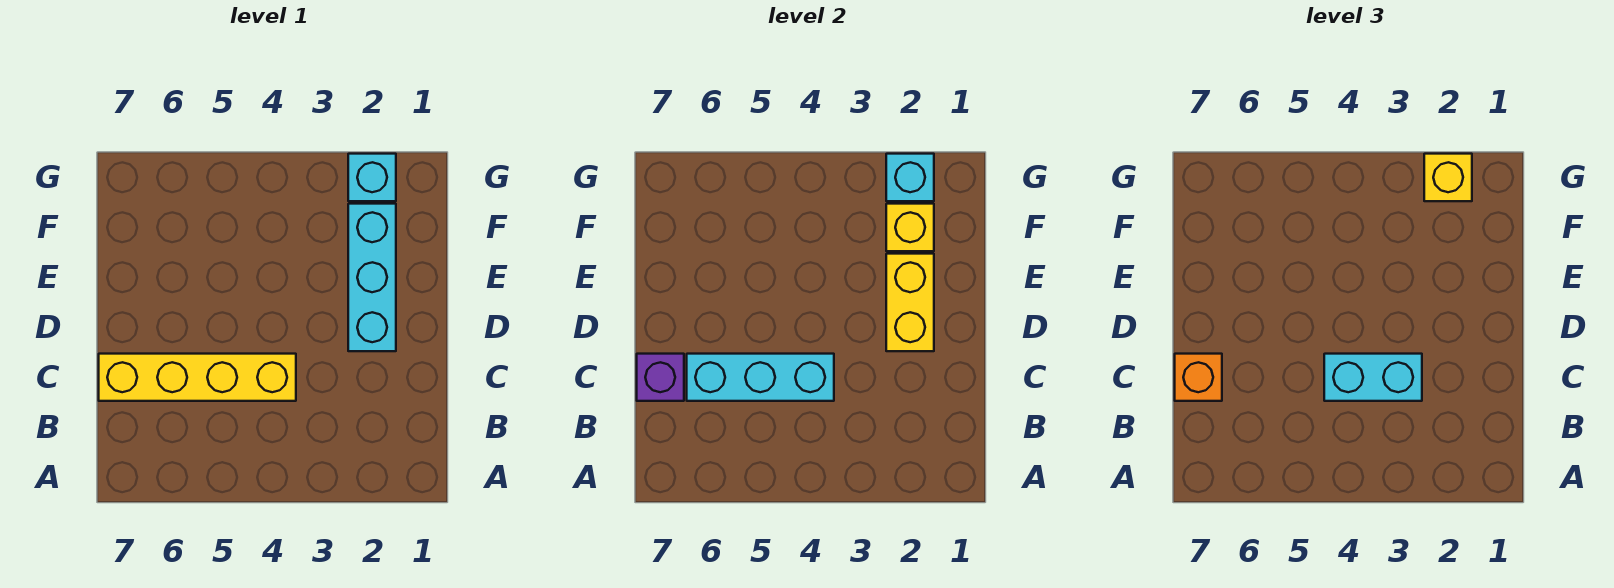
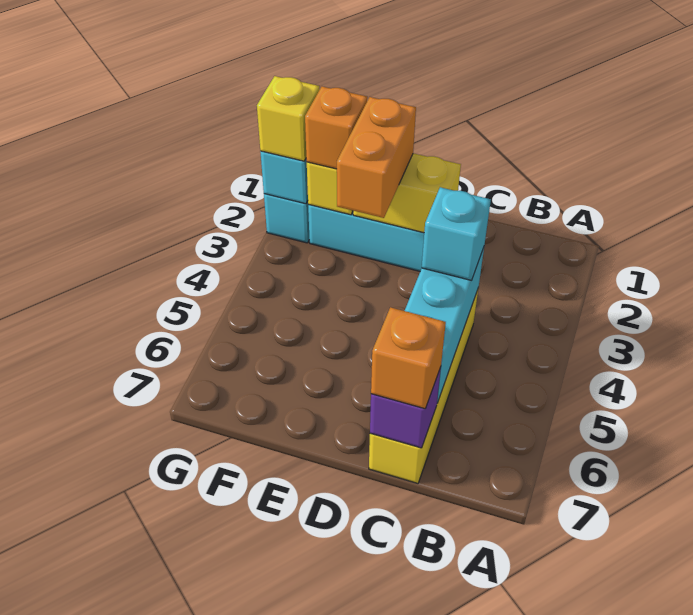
cyan 1x2 brick [1324,354,1422,401] -> cyan 1x1 brick [422,187,491,280]
none -> orange 1x2 brick [337,97,416,218]
none -> orange 1x1 brick [305,87,367,169]

